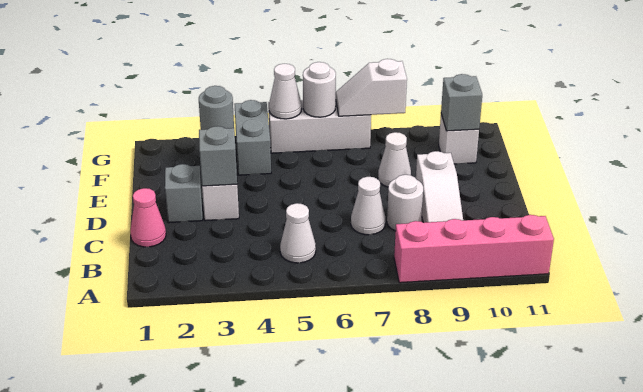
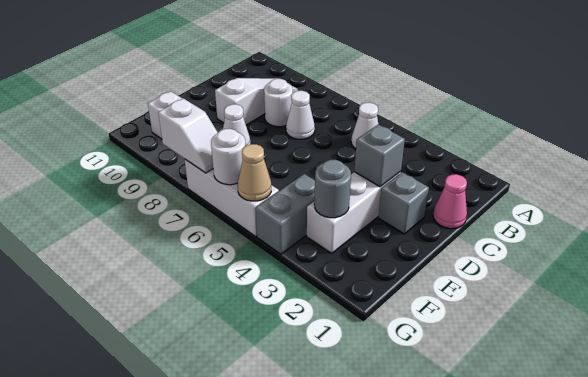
pink 1x4 brick [394,215,554,283] -> none
grey 1x1 brick [441,74,482,131] -> none
white 1x1 cone [269,64,302,119] -> tan 1x1 cone [238,144,271,201]

